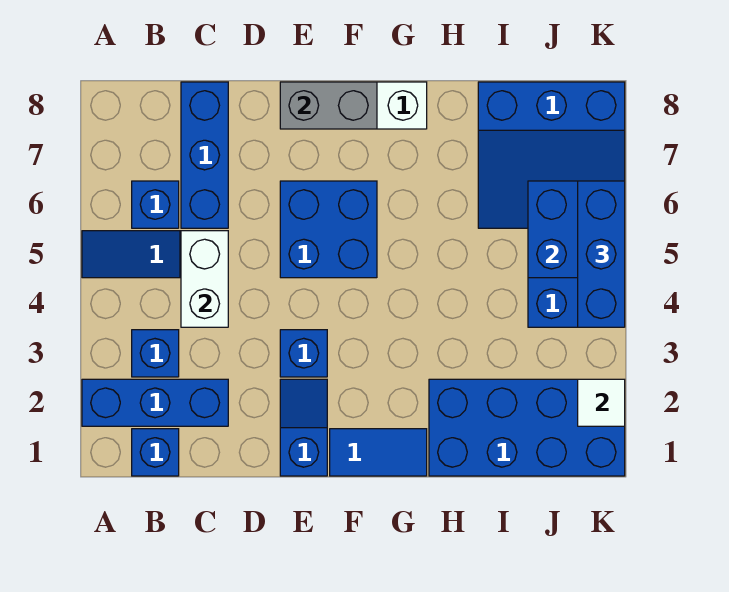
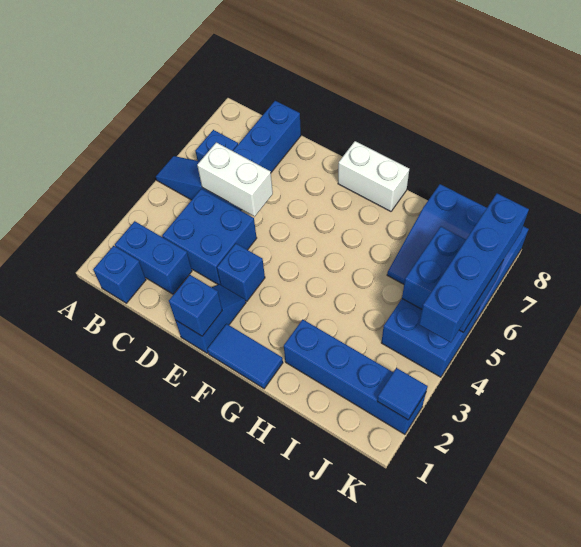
blue 1x3 brick [82,379,228,426] -> blue 1x2 brick [115,221,192,294]
blue 1x1 brick [132,330,179,377] -> blue 1x1 brick moved to [169,275,222,336]
white 1x2 brick [181,231,228,327] -> white 1x2 brick turned to [197,142,273,216]
blue 2x2 brick [280,181,377,278] -> blue 2x2 brick moved to [162,189,257,285]
grey 1x2 brick [280,82,377,129] -> none
blue 2x4 brick [429,379,625,476] -> blue 1x4 brick [284,319,426,434]
white 1x1 tile [578,379,625,426] -> blue 1x1 tile [377,368,428,420]
blue 1x3 brick [578,181,625,327] -> blue 1x4 brick [419,193,529,342]

